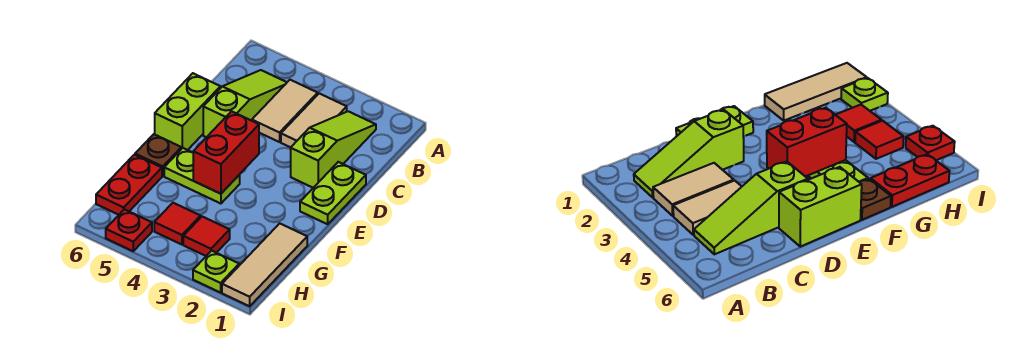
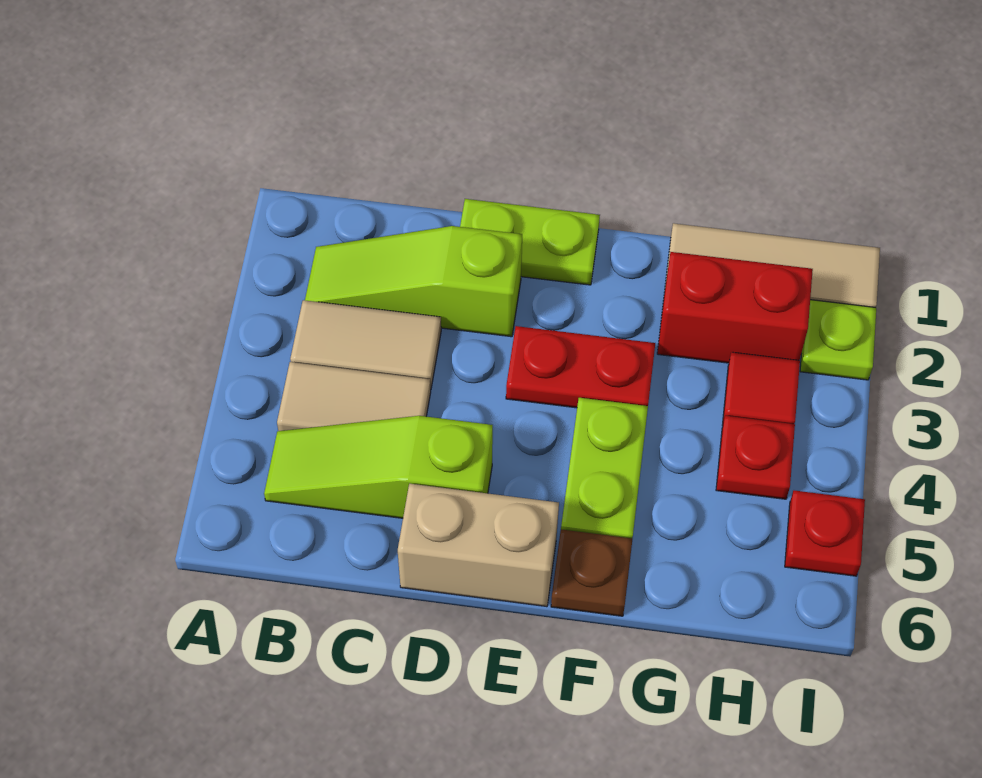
lime 1x2 brick [155,73,220,150] -> tan 1x2 brick [398,484,559,607]
red 1x2 brick [193,111,259,194] -> red 1x2 brick moved to [657,252,813,363]
red 1x2 plate [96,155,162,215] -> red 1x2 plate moved to [506,326,655,408]
red 1x1 tile [154,203,201,245] -> red 1x1 plate [716,416,795,499]

